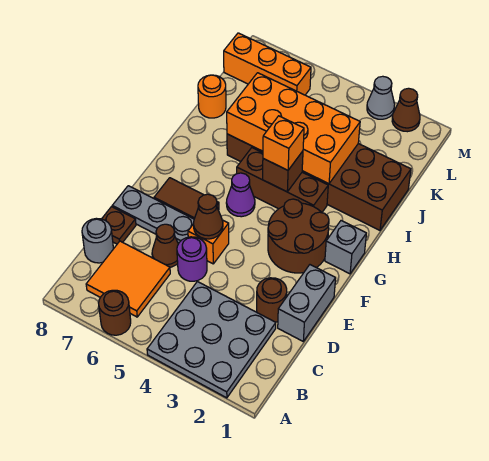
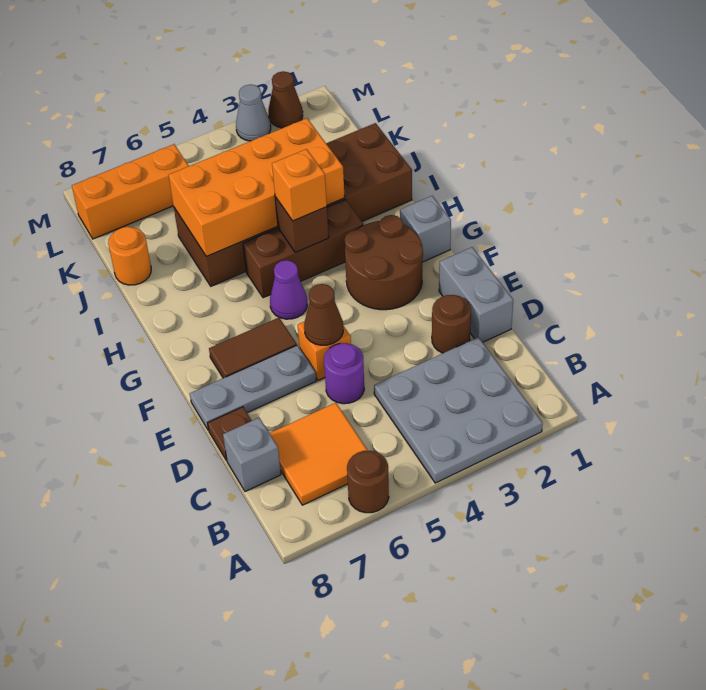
grey 1x1 round brick [82,218,113,263] -> grey 1x1 brick [223,418,281,492]
brown 1x1 cone [152,224,178,267] -> none

